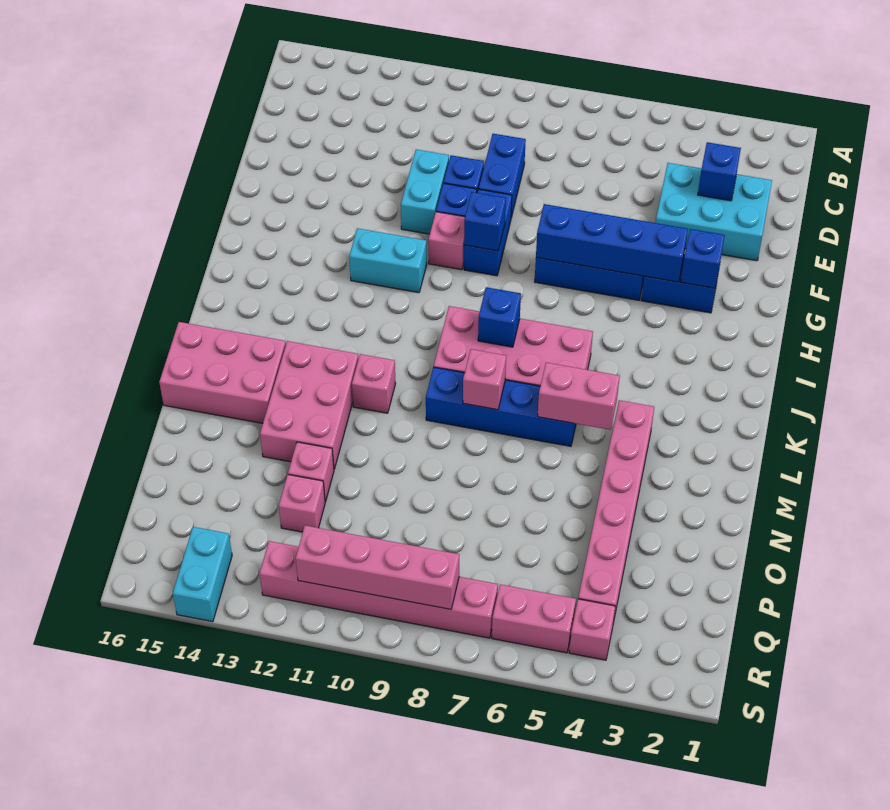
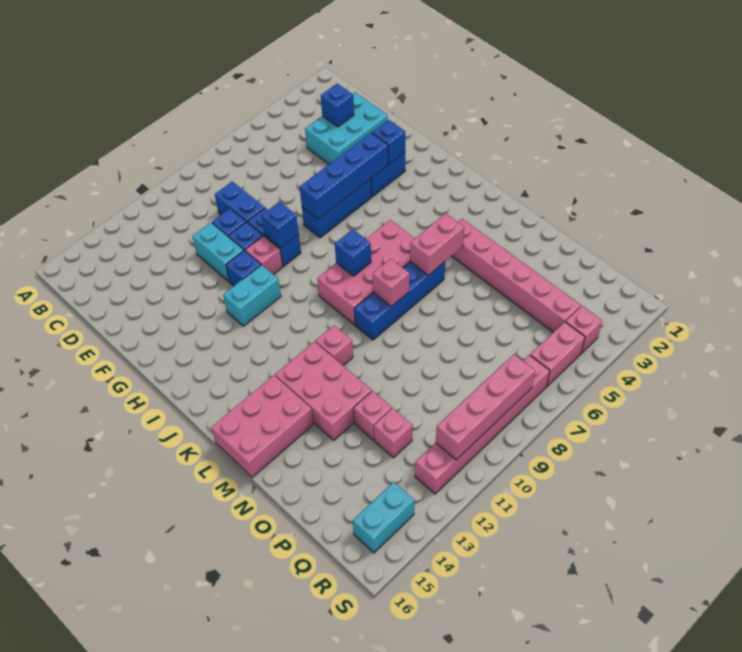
none -> blue 1x1 brick [226,250,261,286]
cyan 1x2 brick [173,527,232,622] -> cyan 1x2 brick turned to [353,482,415,553]

